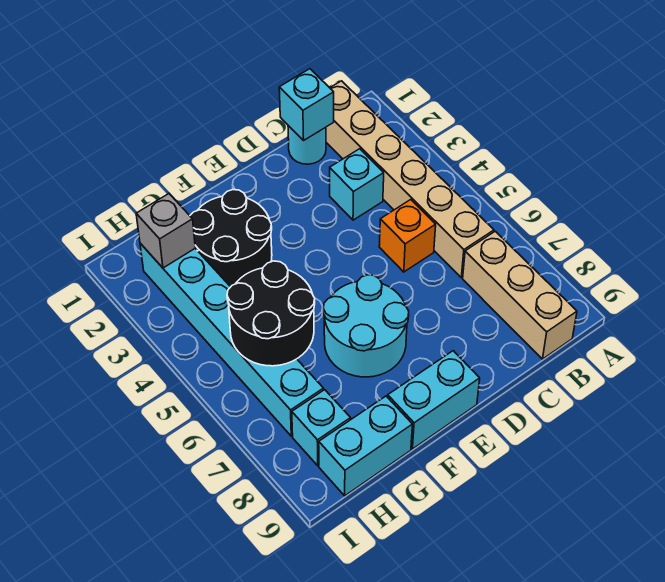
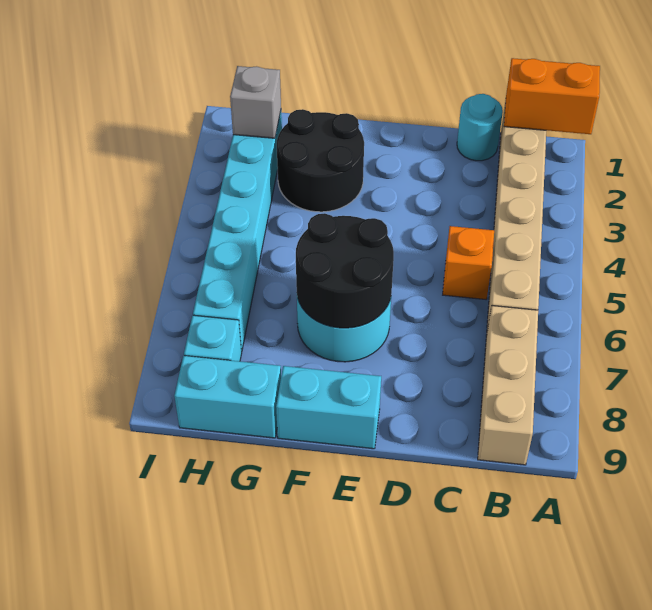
none -> orange 1x2 brick [504,58,600,134]
cyan 1x1 brick [279,69,334,140] -> none
cyan 1x1 brick [330,149,384,220] -> none
black 2x2 round brick [227,261,315,366] -> black 2x2 round brick moved to [296,213,394,328]

